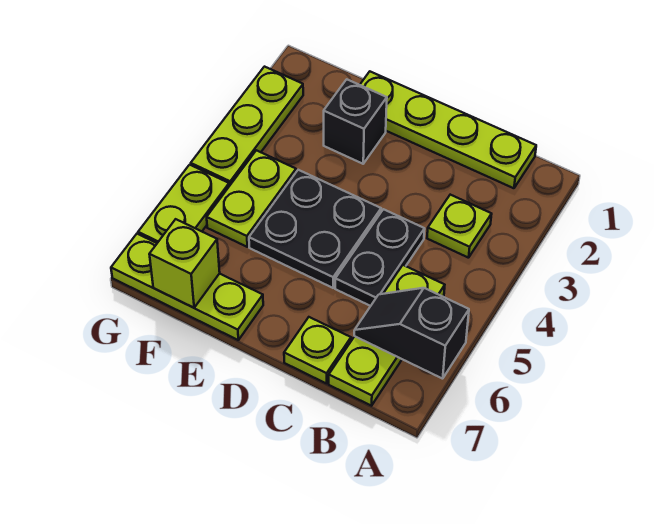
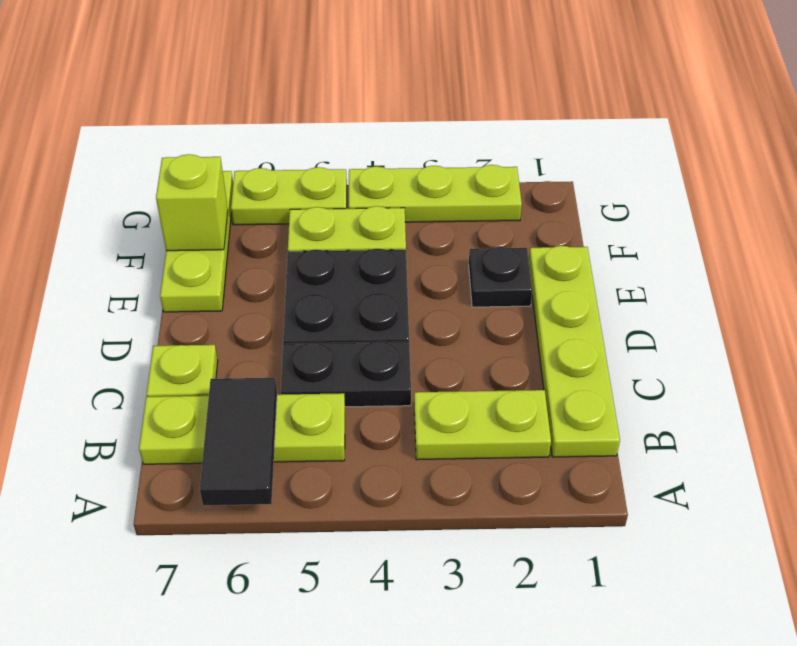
black 1x2 slope [354,288,469,379] -> black 1x2 tile [200,378,277,505]
lime 1x1 plate [427,195,492,258] -> lime 1x2 plate [414,390,551,460]
black 1x1 brick [324,79,387,164] -> black 1x1 plate [469,247,532,307]

